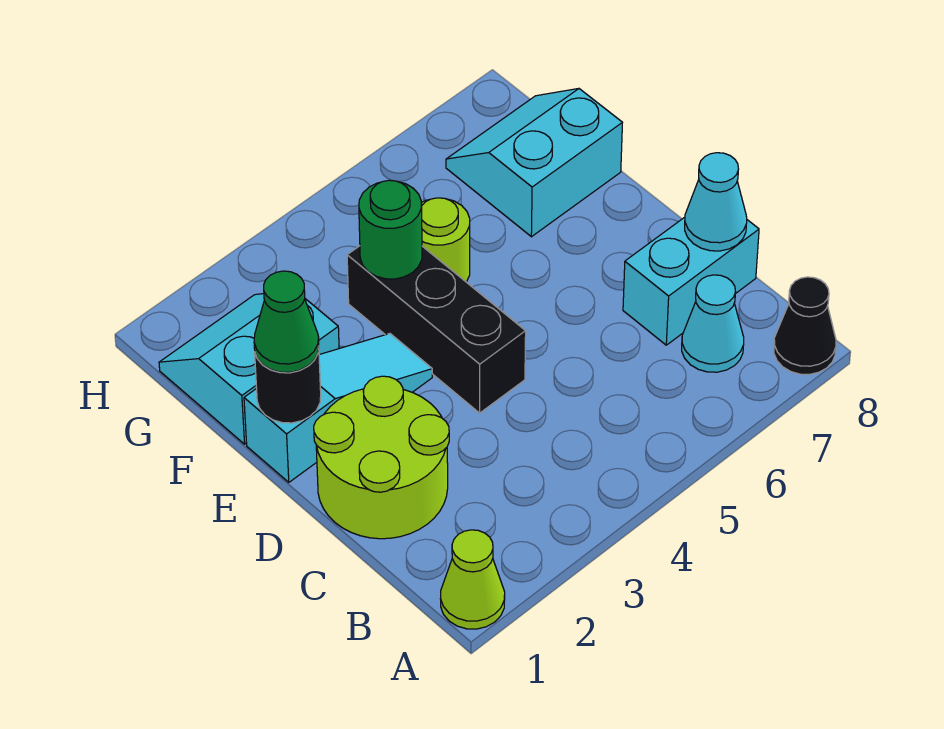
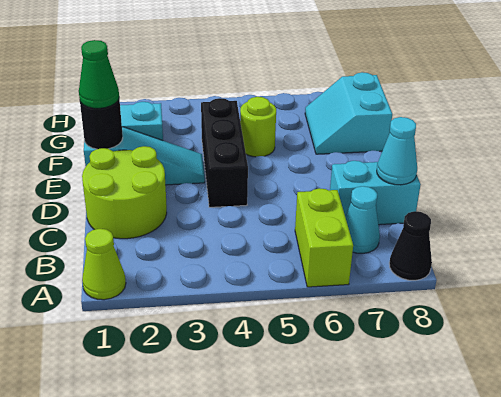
none -> lime 1x2 brick [295,188,353,287]
green 1x1 round brick [359,180,422,279] -> none
cyan 2x2 slope [446,89,622,237] -> cyan 2x2 slope turned to [305,72,392,154]

